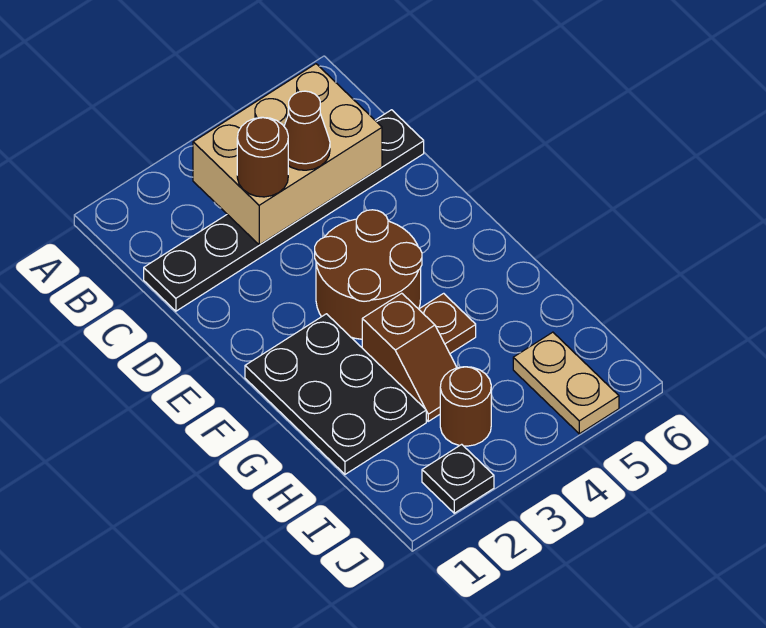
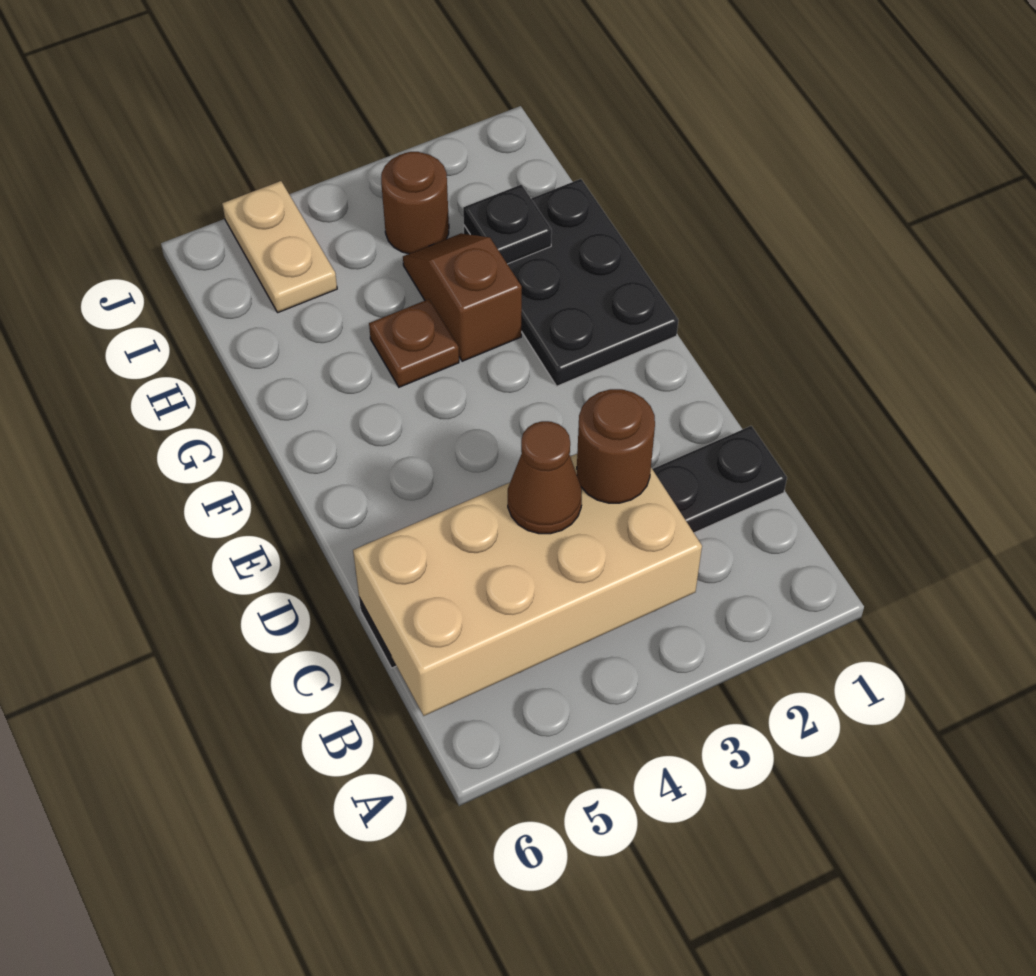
tan 2x3 brick [193,64,382,245] -> tan 2x4 brick [353,454,702,716]
brown 2x2 round brick [315,210,422,339] -> none
black 1x1 plate [422,444,494,513] -> black 1x1 plate moved to [463,185,552,264]

